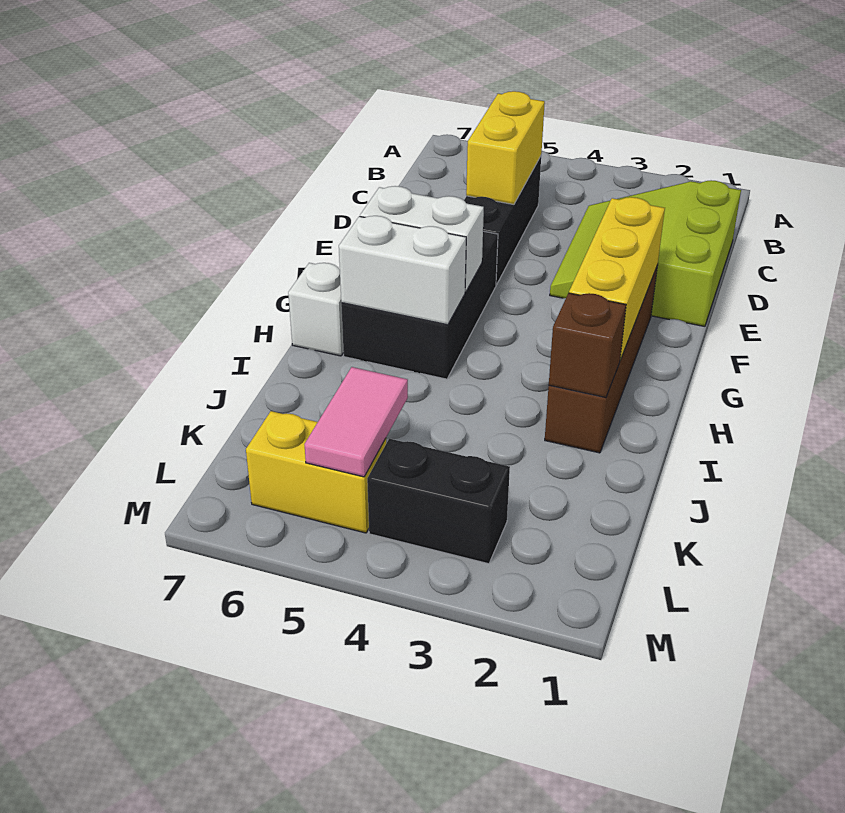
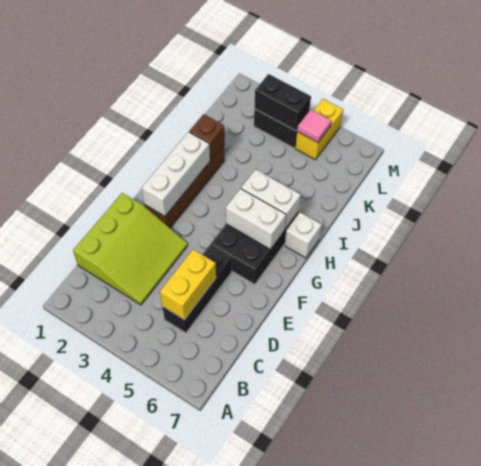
yellow 1x3 brick [569,197,665,360] -> white 1x3 brick [142,132,210,216]
pink 1x2 tile [304,367,408,477] -> pink 1x1 tile [297,110,331,143]
none -> black 1x2 brick [254,74,311,131]
yellow 1x2 brick [246,411,386,533] -> yellow 1x2 brick turned to [295,99,343,160]

